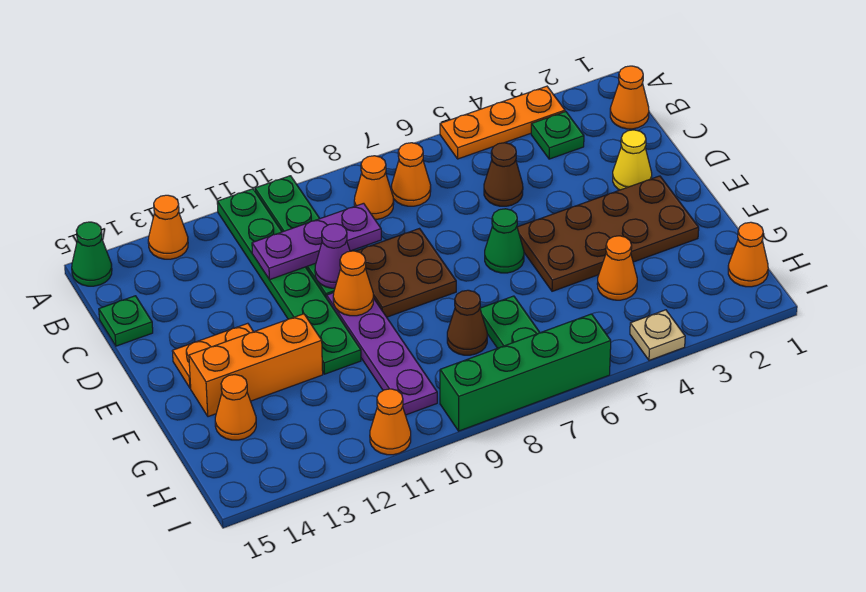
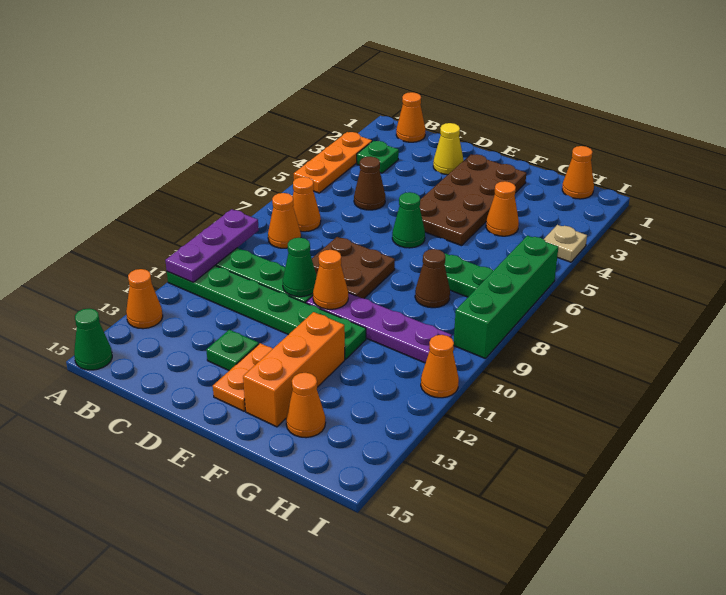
purple 1x3 plate [252,203,381,280] -> purple 1x3 plate moved to [165,209,259,282]
green 1x1 plate [99,296,153,346] -> green 1x1 plate moved to [206,330,259,370]
purple 1x1 cone [315,224,350,288] -> green 1x1 cone [283,238,317,297]

